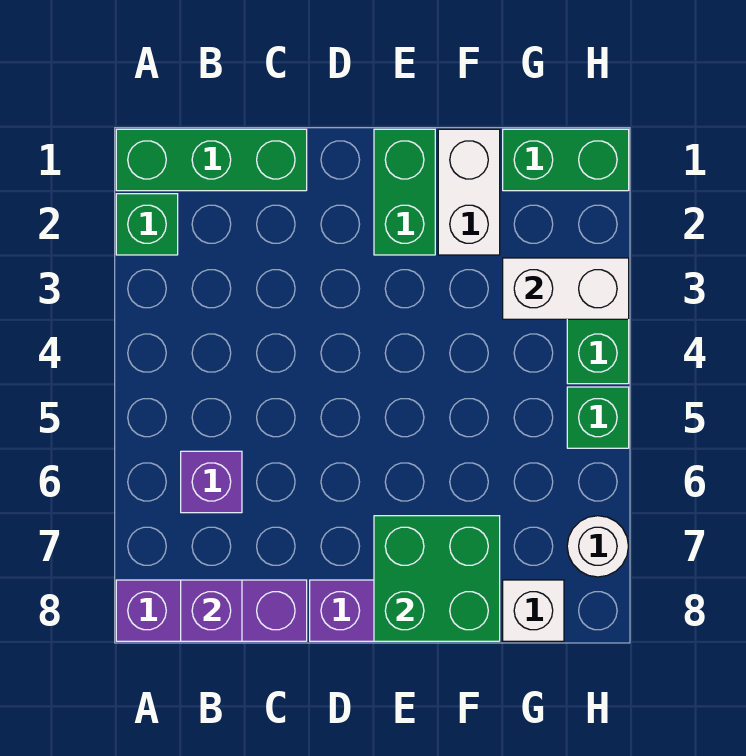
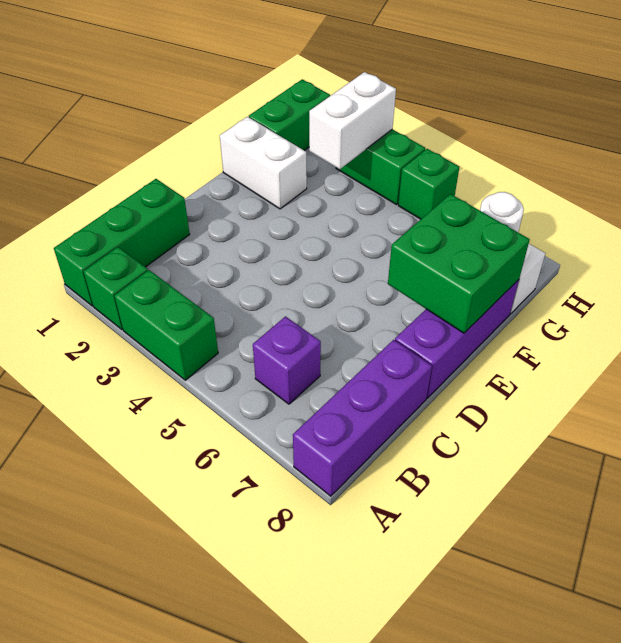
purple 1x1 brick [181,580,242,641] -> none
green 1x2 brick [374,129,435,255] -> green 1x2 brick moved to [115,270,218,380]

